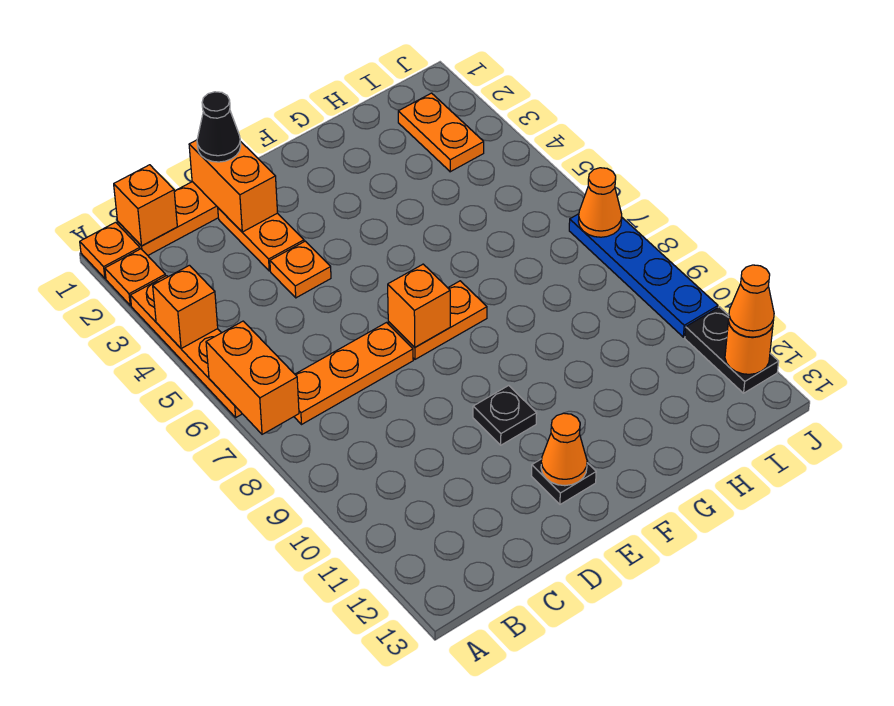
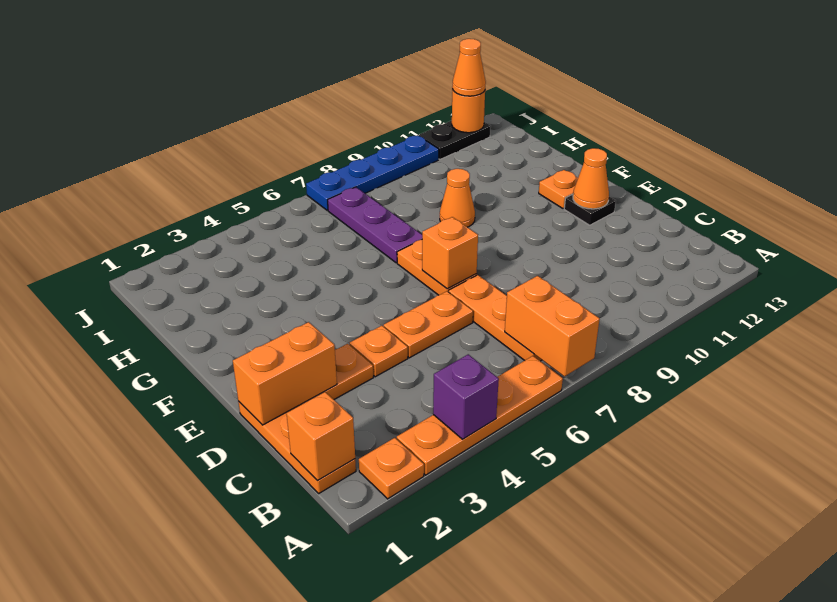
orange 1x1 plate [80,222,140,278] -> orange 1x1 plate moved to [539,170,578,209]
orange 1x1 brick [153,265,218,349] -> purple 1x1 brick [433,354,499,439]
orange 1x2 brick [206,321,299,434] -> orange 1x2 brick turned to [505,276,600,376]
black 1x1 cone [197,92,241,162] -> none
black 1x1 plate [473,385,537,445] -> none
none -> purple 1x3 plate [328,187,422,263]
orange 1x2 plate [398,93,484,172] -> orange 1x2 plate moved to [384,291,473,358]
orange 1x1 cone [578,168,622,237] -> orange 1x1 cone moved to [440,169,475,227]

